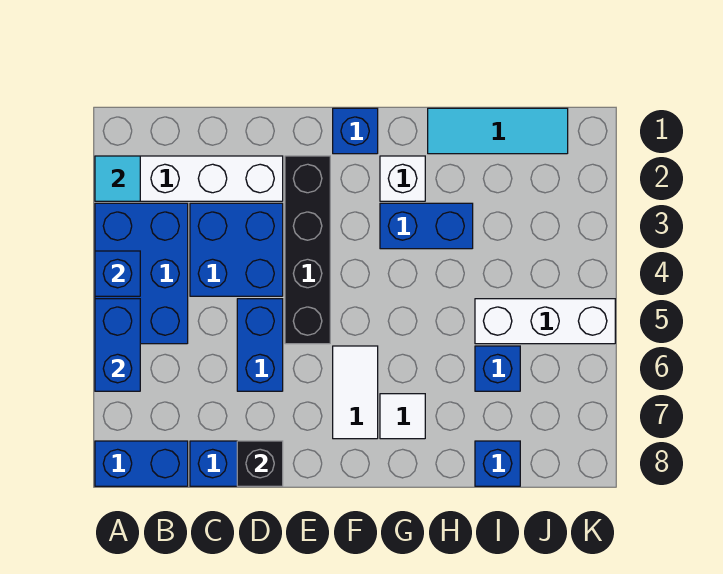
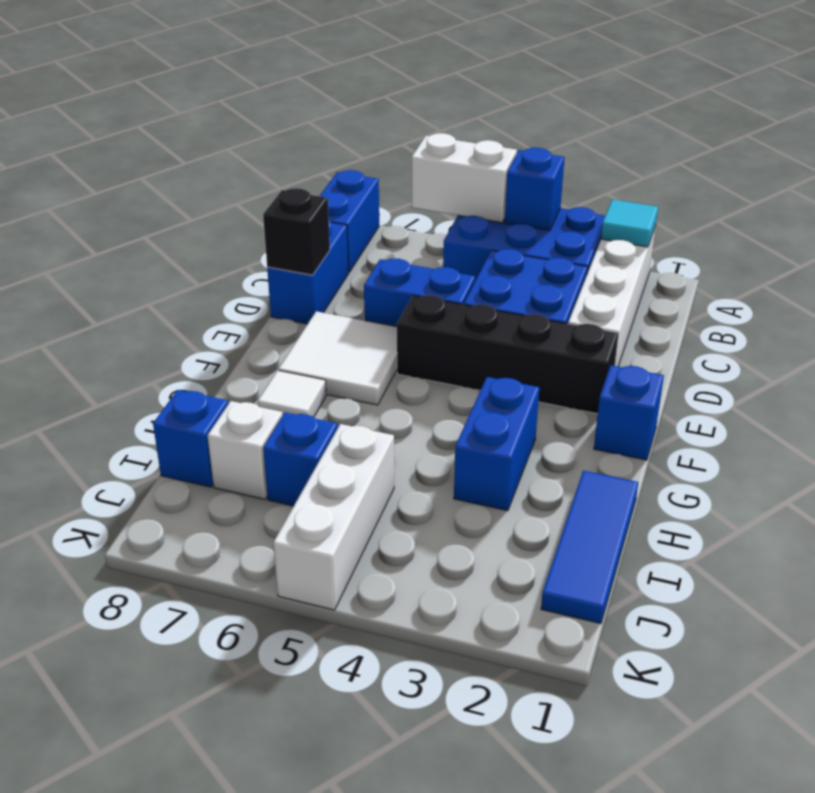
blue 1x2 brick [95,299,140,391] -> white 1x2 brick [412,133,517,223]
white 1x2 tile [333,346,378,439] -> white 2x2 tile [279,311,397,405]
white 1x1 brick [380,156,425,201] -> white 1x1 brick moved to [207,401,282,499]
cyan 1x3 tile [428,108,568,154] -> blue 1x3 tile [541,471,638,624]

